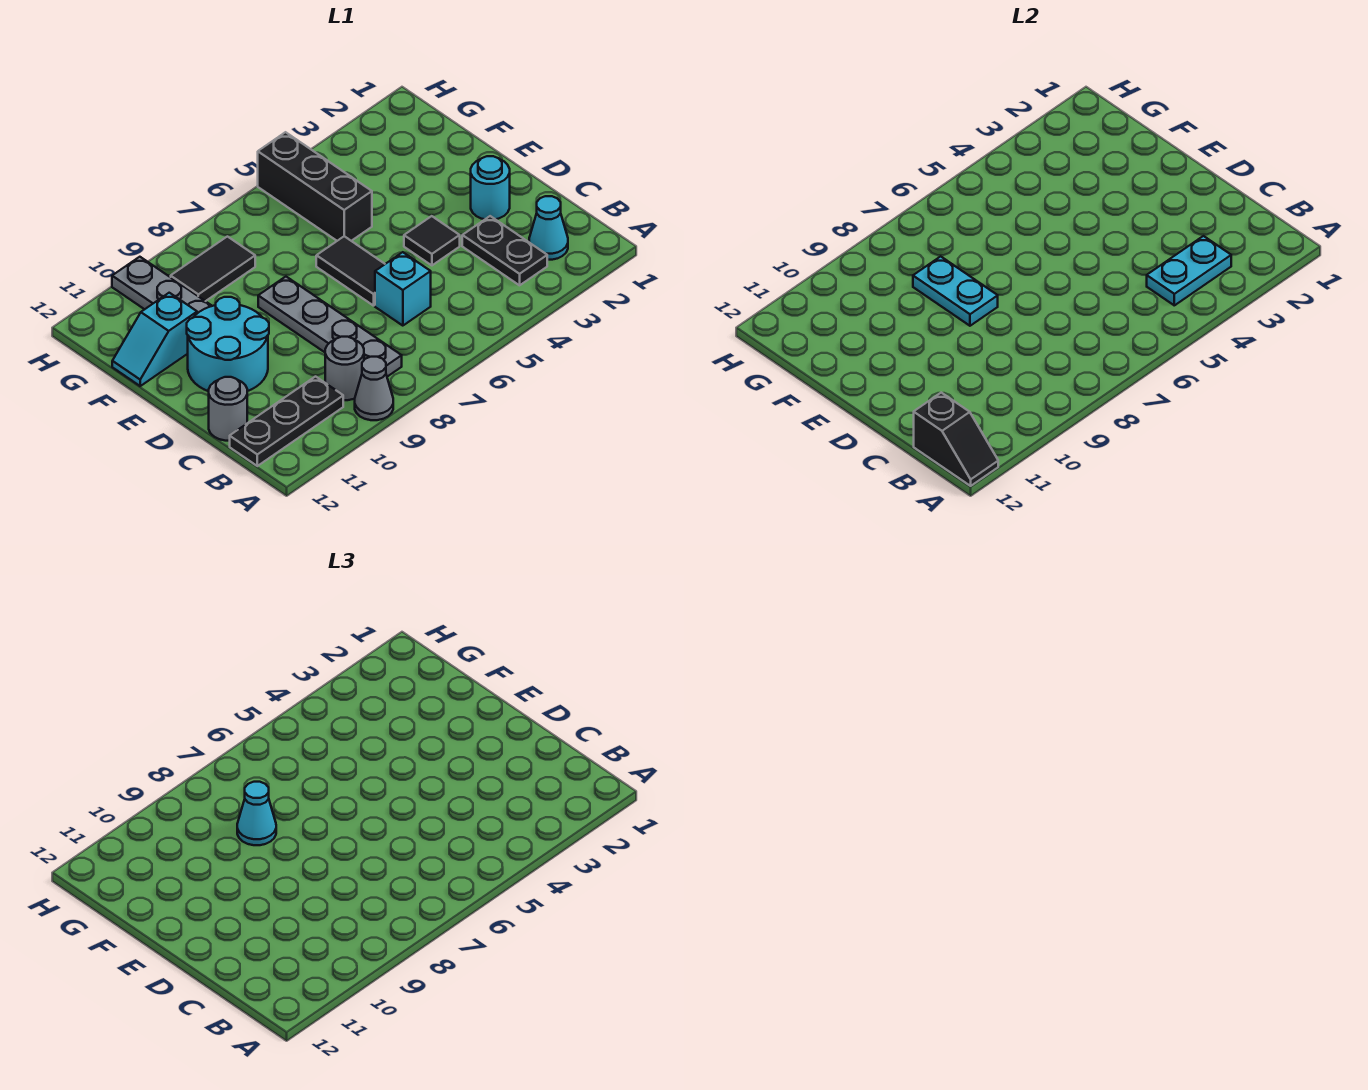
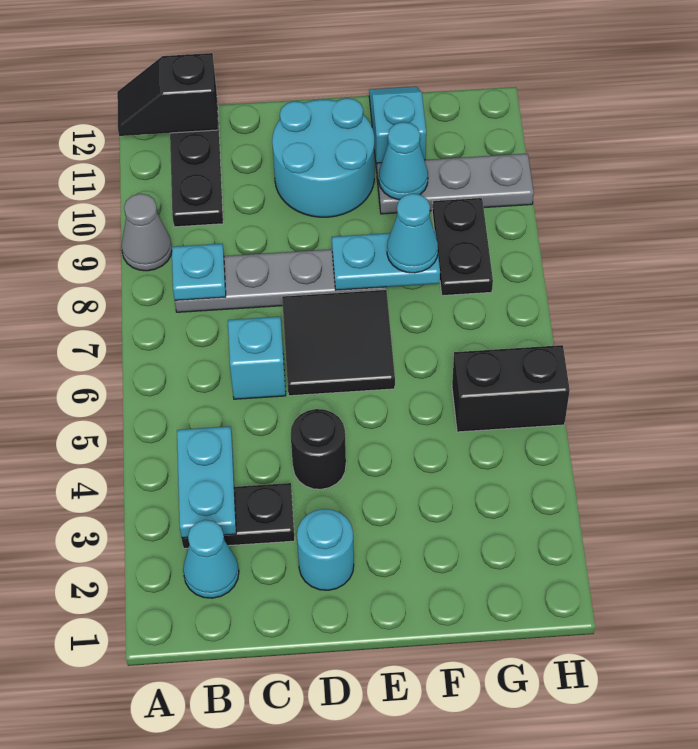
none -> cyan 1x1 plate [172,244,226,300]
grey 1x1 round brick [325,337,364,400] -> none
grey 1x1 round brick [209,377,247,441] -> none
black 1x1 tile [404,216,460,265] -> black 1x1 round brick [291,409,346,489]
black 1x2 tile [316,236,385,306] -> black 2x2 tile [282,289,395,396]
black 1x3 brick [258,132,372,241] -> black 1x2 brick [452,345,570,432]
none -> cyan 1x1 cone [379,122,428,200]
black 1x2 tile [171,237,255,301] -> black 1x2 plate [432,198,493,296]

